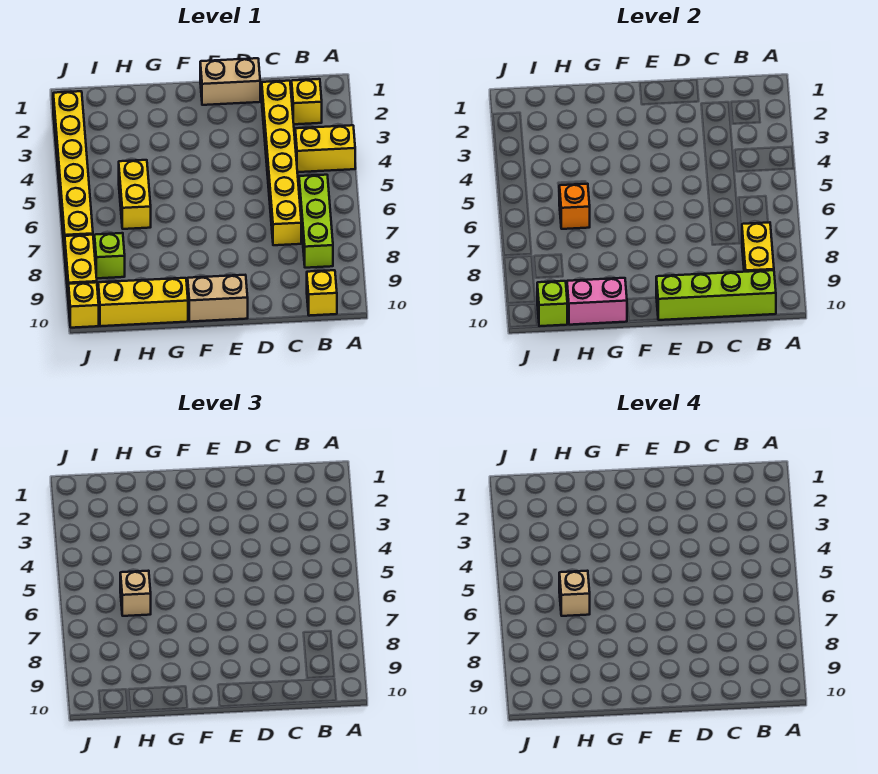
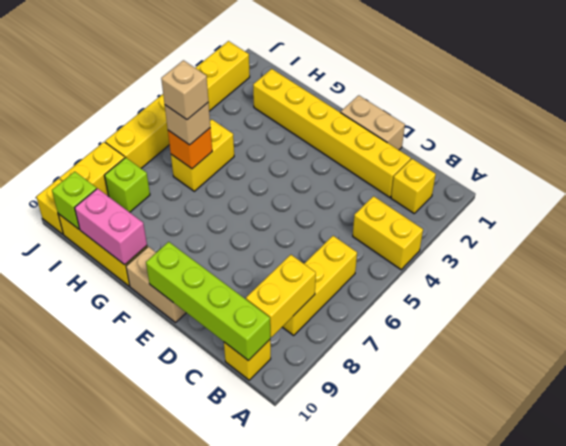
lime 1x3 brick [299,175,333,268] -> yellow 1x3 brick [283,236,357,335]
yellow 1x6 brick [262,81,301,245] -> yellow 1x6 brick turned to [253,69,411,197]

